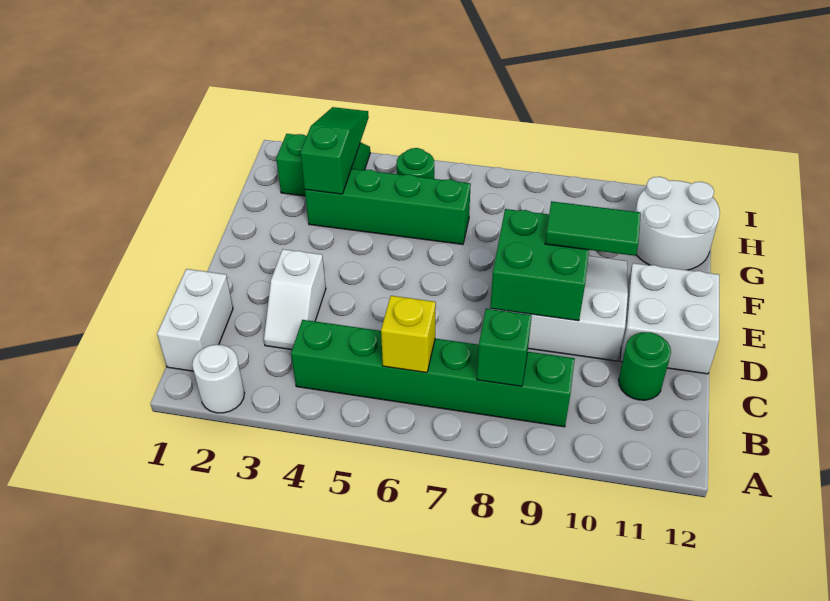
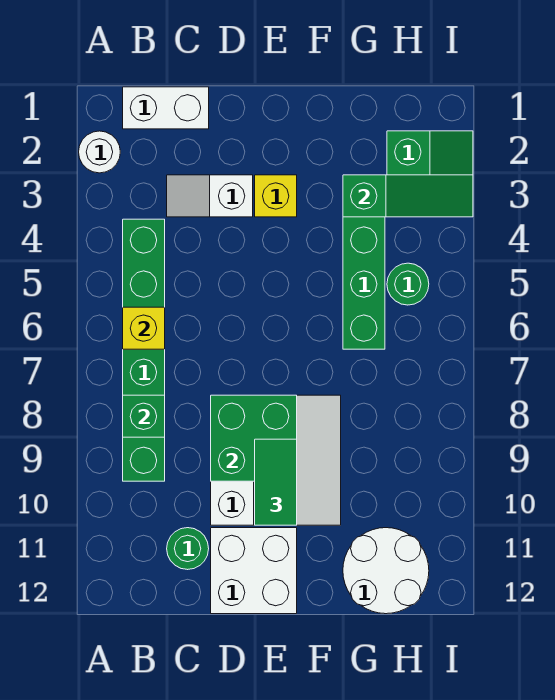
none -> yellow 1x1 brick [255,175,297,217]

